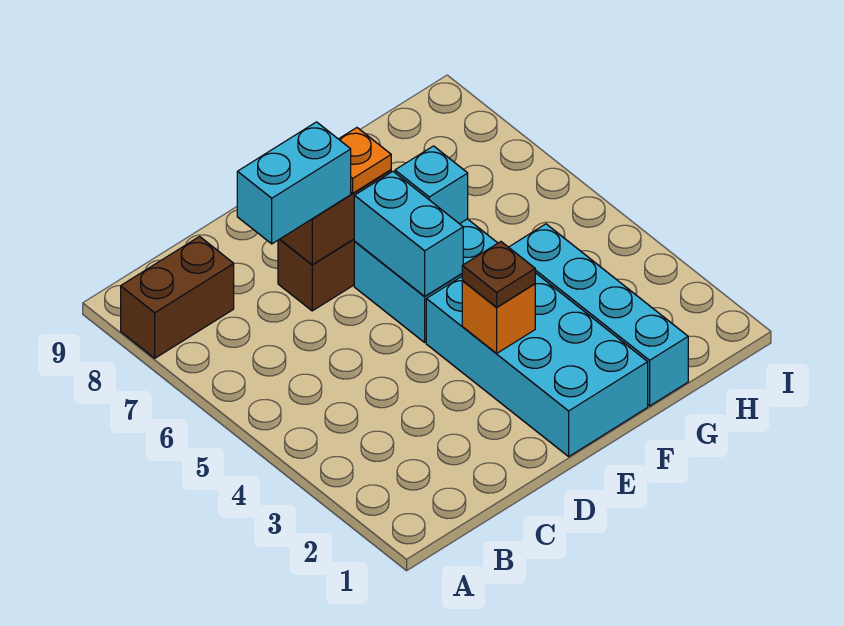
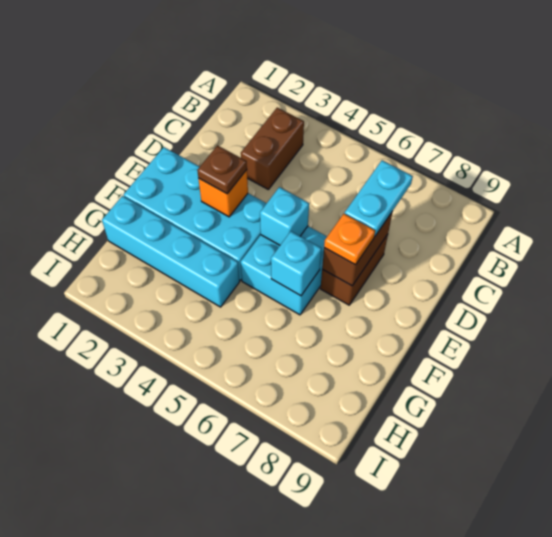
brown 1x2 brick [121,237,234,358] -> brown 1x2 brick moved to [241,108,304,189]
cyan 1x2 brick [237,122,351,244] -> cyan 1x2 plate [345,160,413,236]
cyan 1x2 brick [354,172,463,296] -> cyan 1x1 brick [260,187,309,245]

